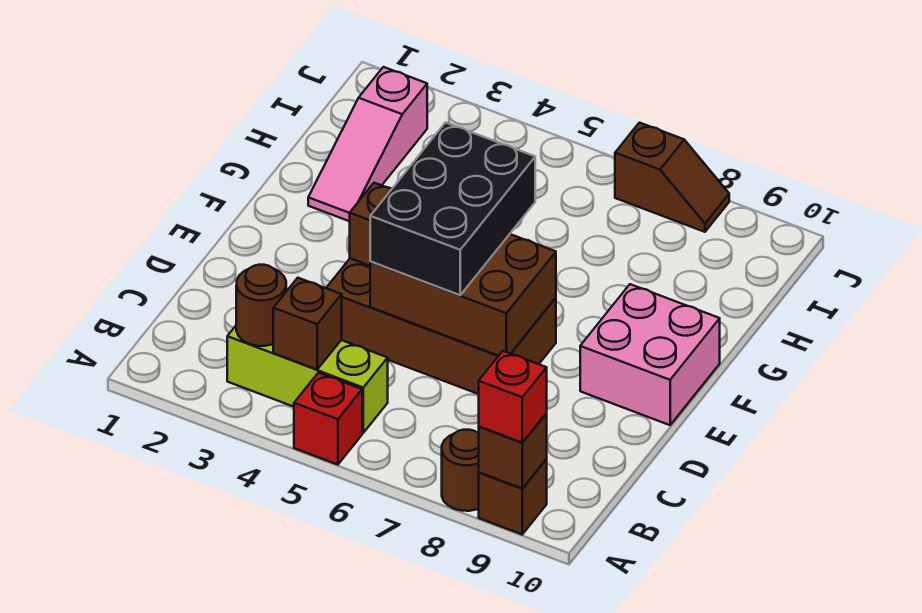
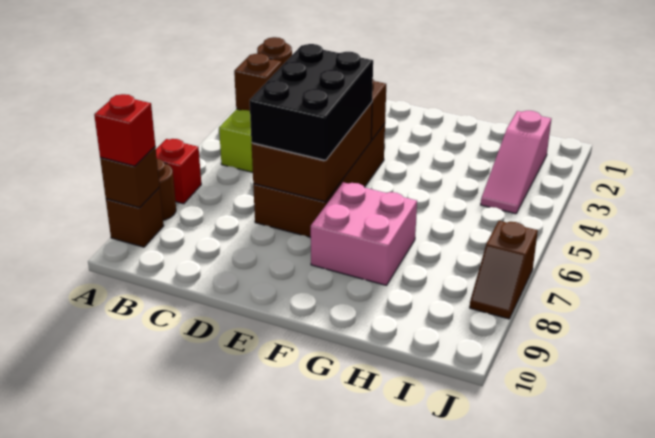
red 1x1 brick [294,373,362,465] -> red 1x1 brick moved to [156,139,201,204]
black 2x3 brick [370,123,535,295] -> black 2x3 brick turned to [250,44,373,160]
pink 2x2 brick [580,284,720,425] -> pink 2x2 brick moved to [311,182,417,285]
pink 1x3 slope [308,67,427,221] -> pink 1x3 slope turned to [481,111,551,214]

